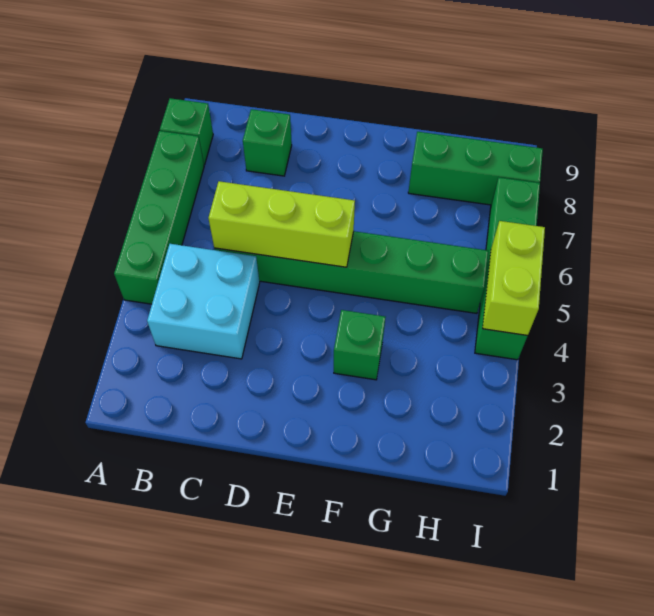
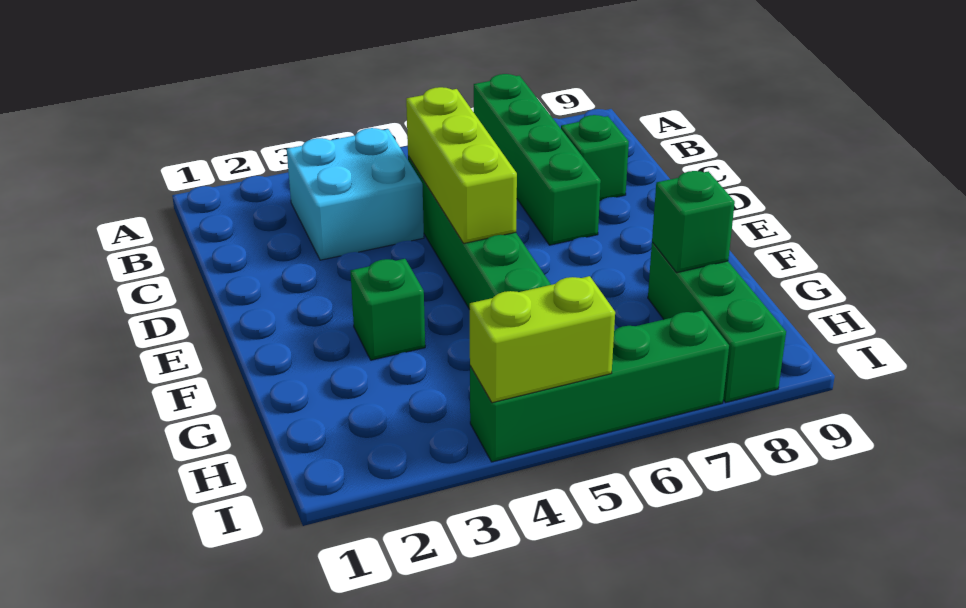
green 1x4 brick [114,131,204,304] -> green 1x4 brick turned to [474,74,601,245]
green 1x1 brick [160,98,213,165] -> green 1x1 brick moved to [652,171,735,273]

